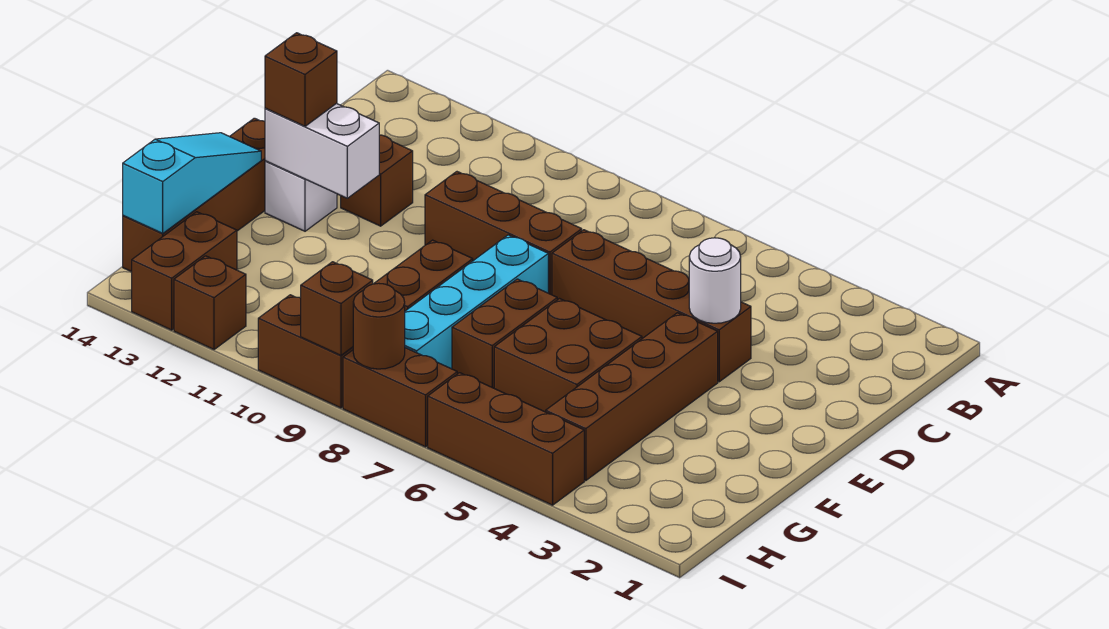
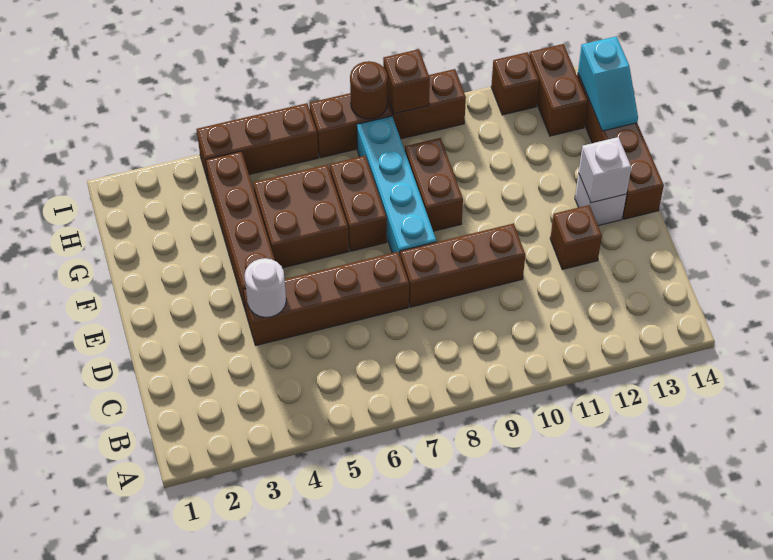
white 1x2 brick [265,103,379,198] -> white 1x1 brick [579,137,631,203]
brown 1x1 brick [265,33,337,126] -> none
cyan 1x3 slope [123,133,261,233] -> cyan 1x2 slope [578,36,638,131]

